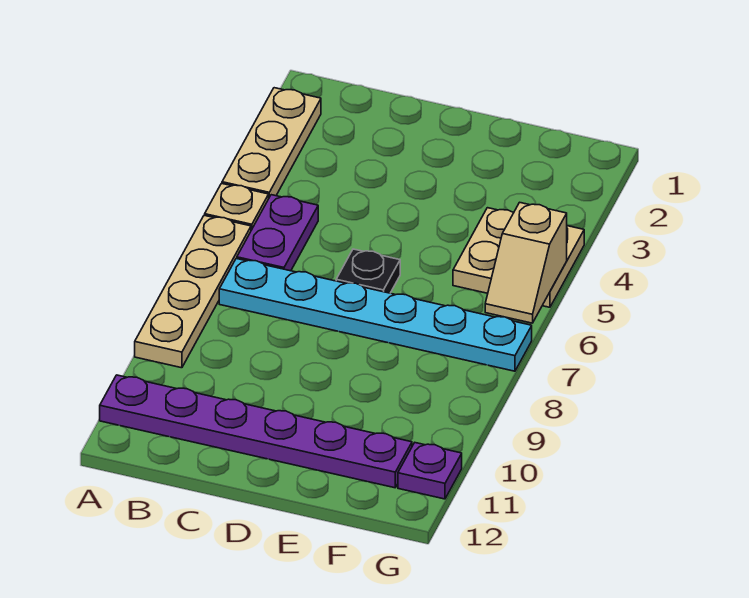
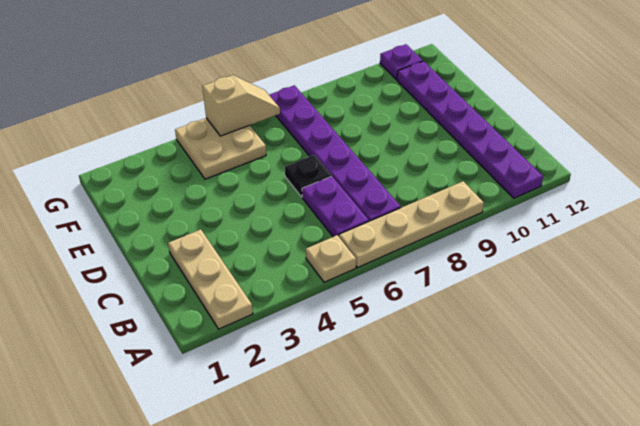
tan 1x3 plate [222,88,321,197] -> tan 1x3 plate turned to [168,230,253,329]
purple 1x2 plate [237,195,318,271] -> purple 1x2 plate turned to [302,176,369,237]
cyan 1x6 plate [219,259,532,371] -> purple 1x6 plate [269,85,401,221]

